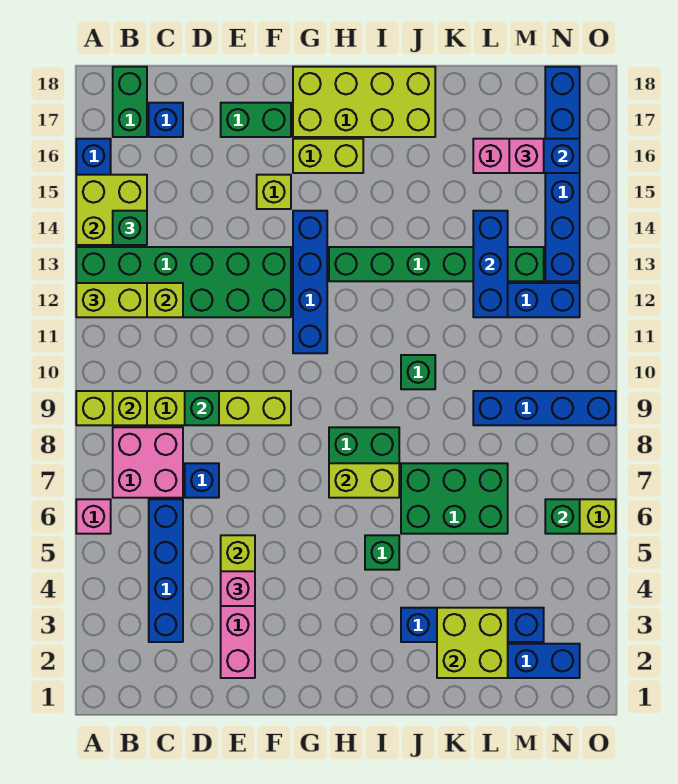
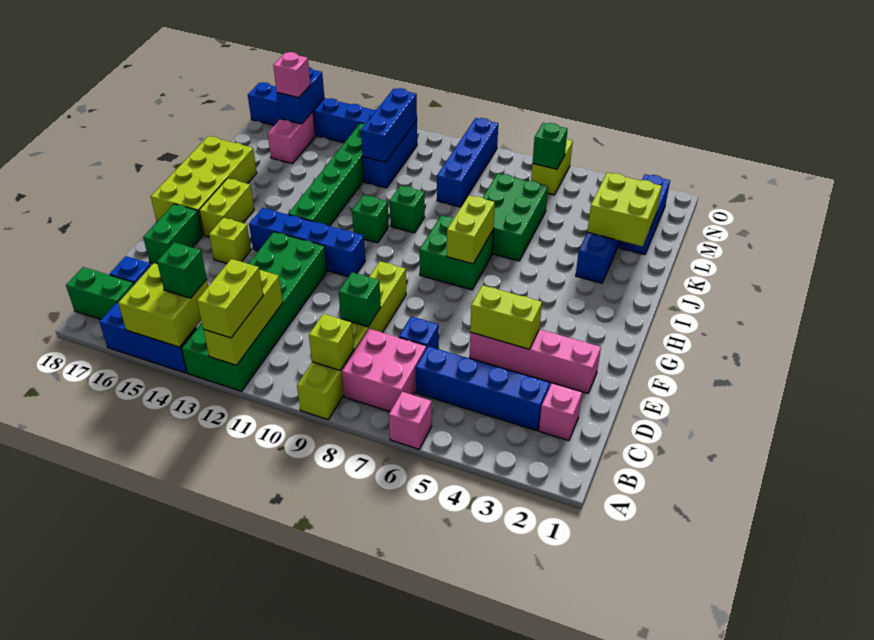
pink 1x1 brick [221,571,255,606] -> pink 1x1 brick moved to [539,383,582,441]
green 1x1 brick [365,535,399,570] -> green 1x1 brick moved to [352,195,389,243]
blue 1x3 brick [473,211,508,317] -> blue 1x3 brick turned to [361,88,417,162]

